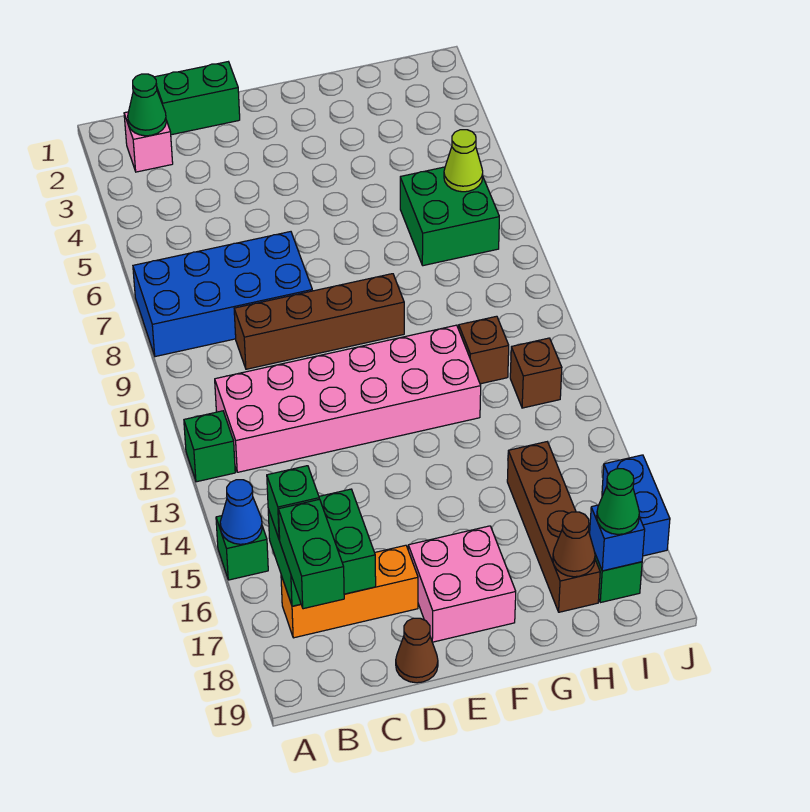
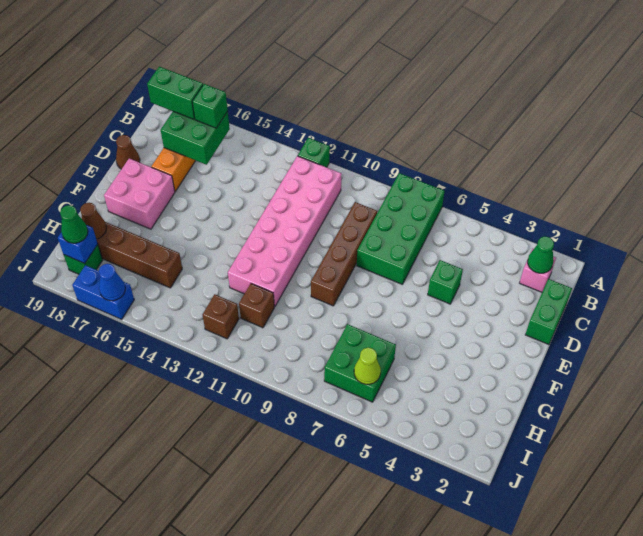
blue 2x4 brick [133,232,312,357] -> green 2x4 brick [357,173,445,284]
green 1x1 brick [216,516,268,580] -> green 1x1 brick moved to [428,260,463,304]
blue 1x1 cone [220,480,262,544] -> blue 1x1 cone moved to [99,264,125,301]

